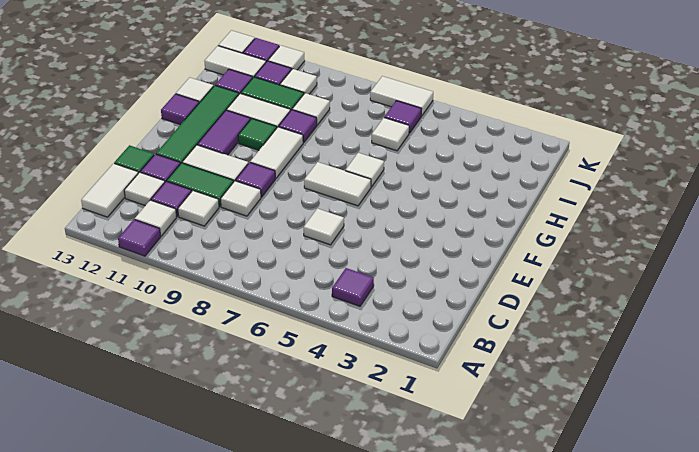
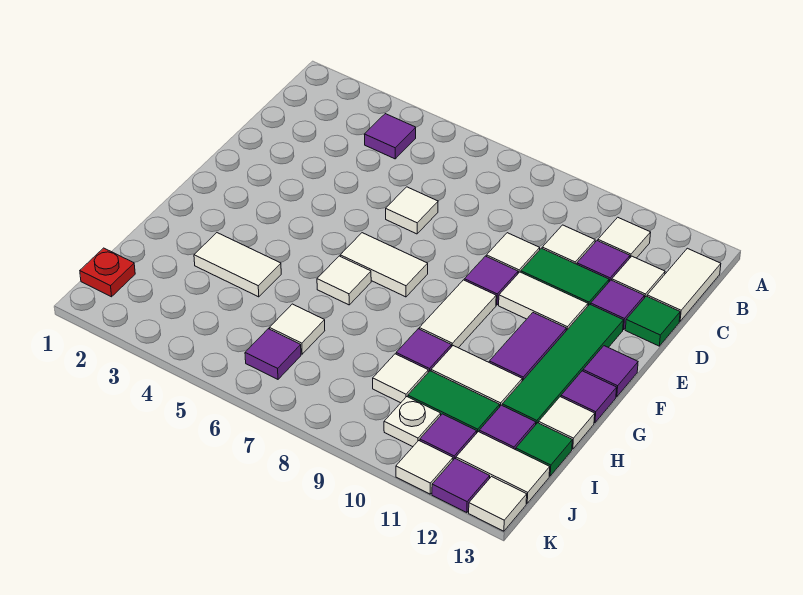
purple 1x1 tile [118,219,161,256] -> purple 1x1 tile moved to [583,346,638,397]
green 1x1 tile [238,119,277,150] -> green 1x1 tile moved to [516,423,572,476]
none -> red 1x1 plate [80,248,135,297]
white 1x1 tile [280,69,317,94] -> white 1x1 plate [384,397,441,447]
white 1x2 tile [370,76,433,116] -> white 1x2 tile moved to [194,233,281,297]

